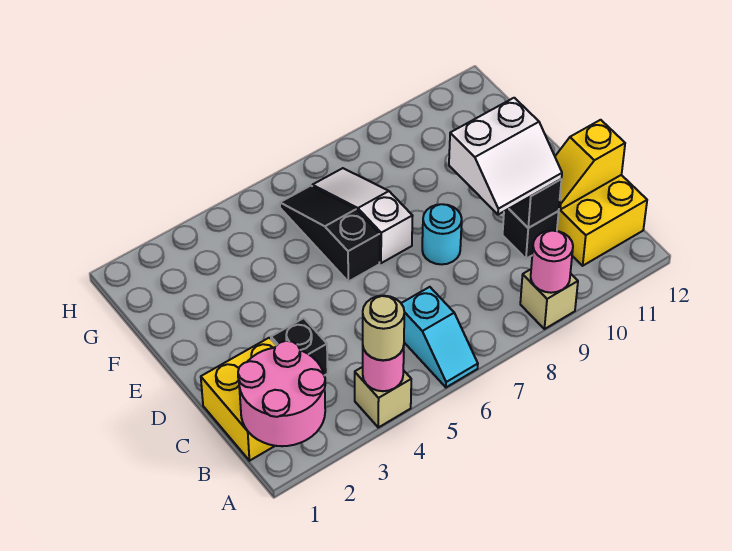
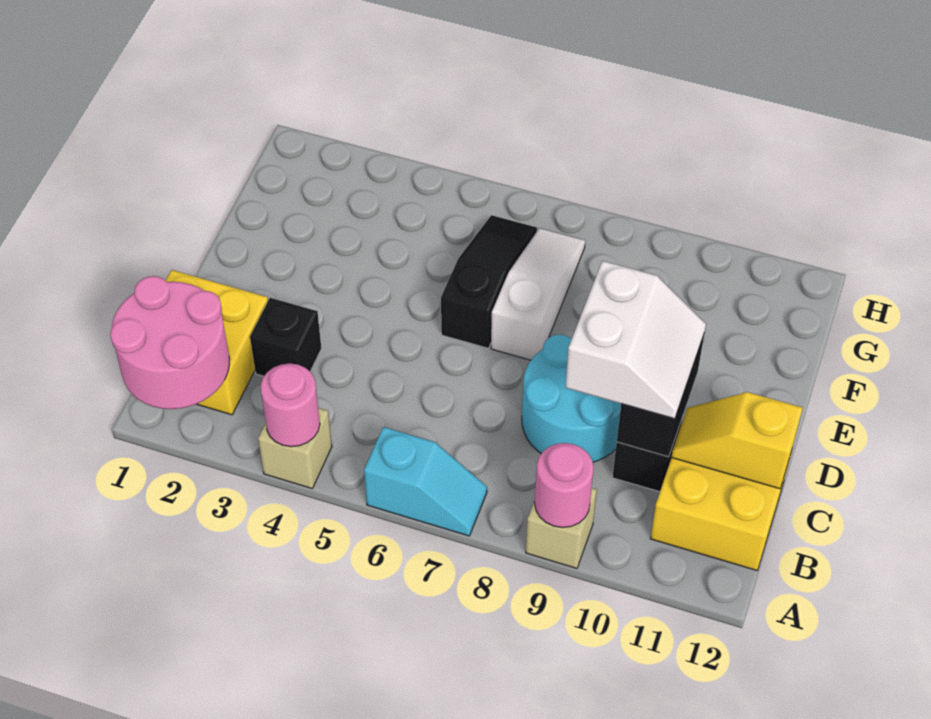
tan 1x1 round brick [363,296,404,360] -> none
cyan 1x2 slope [401,287,478,387] -> cyan 1x2 slope turned to [364,427,487,536]
white 2x2 slope [449,98,562,215] -> white 2x2 slope turned to [565,261,706,419]
cyan 1x1 round brick [422,204,462,264] -> cyan 2x2 round brick [522,335,621,462]

